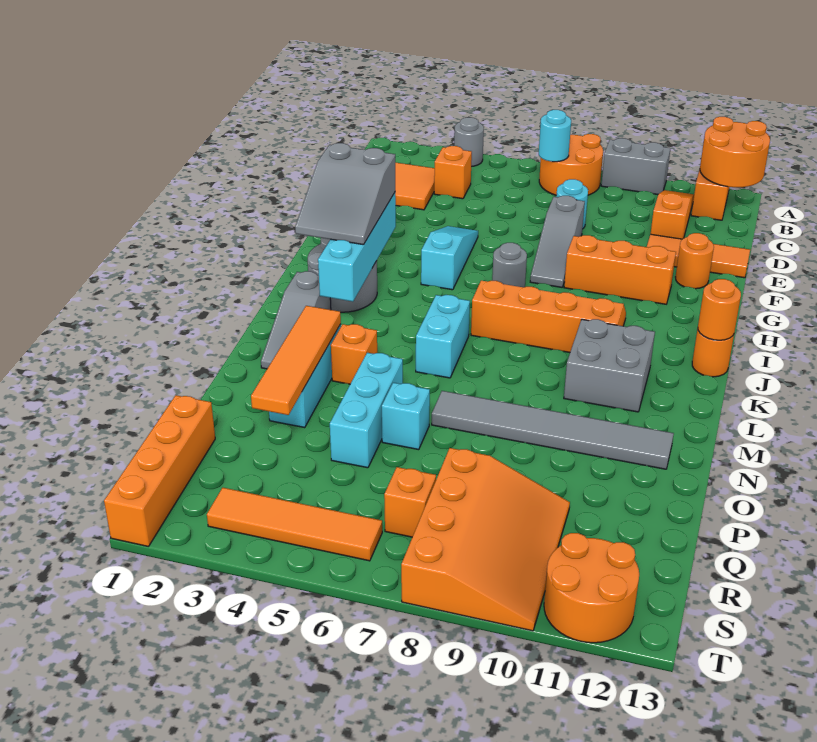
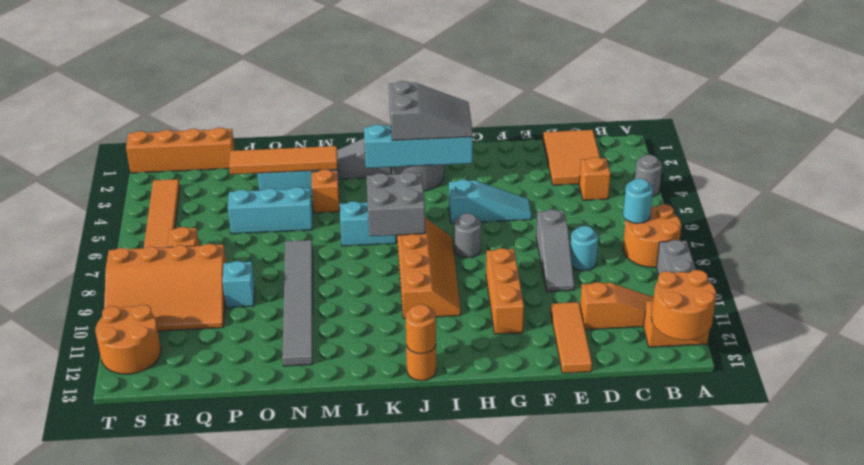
grey 1x3 slope [530,196,585,287] -> grey 1x3 slope turned to [536,209,574,292]
orange 1x1 round brick [676,233,714,289] -> none
grey 2x3 slope [295,143,395,245] -> grey 2x3 slope turned to [389,81,473,140]
grey 2x2 brick [564,319,655,412] -> grey 2x2 brick moved to [366,172,425,236]
cyan 1x1 brick [382,383,430,450] -> cyan 1x1 brick moved to [223,261,255,308]

